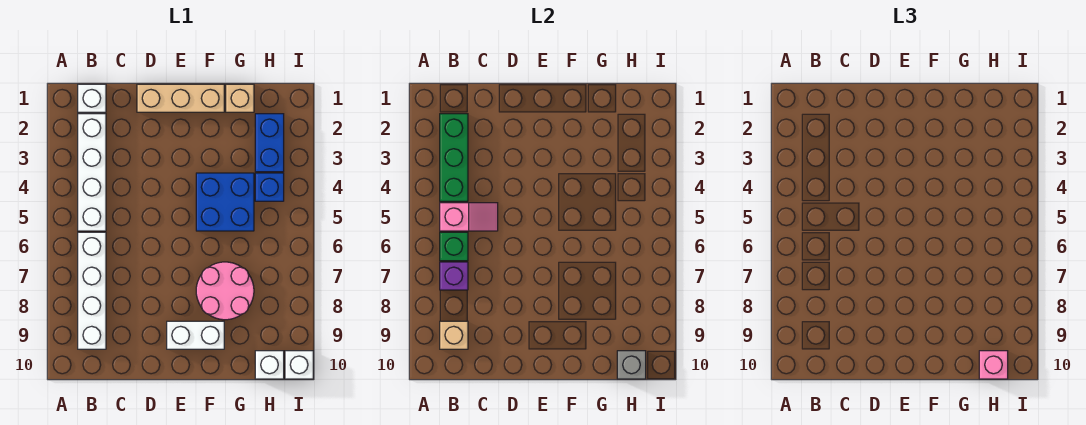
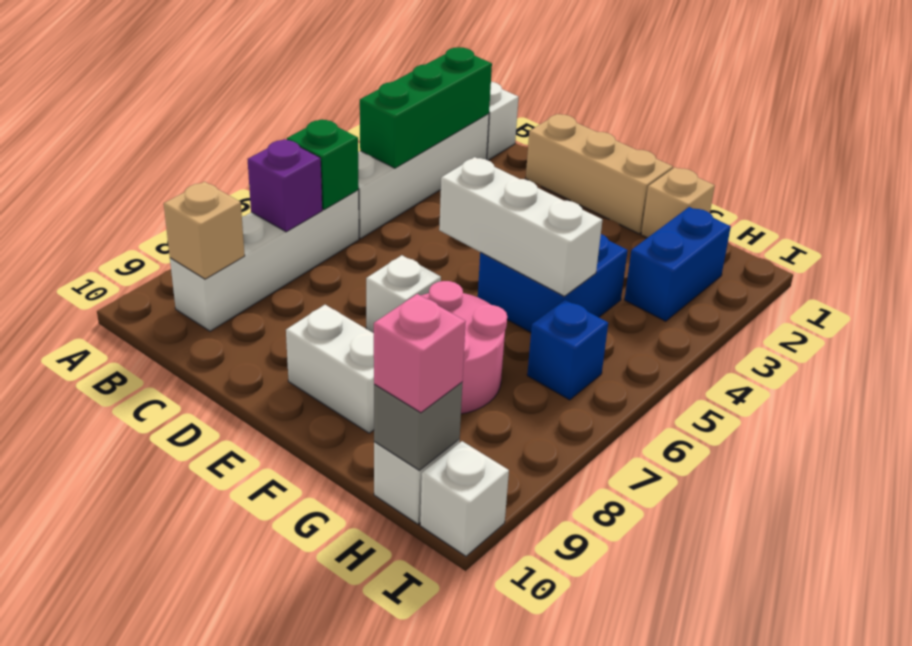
pink 1x2 slope [440,203,498,231] -> none
none -> white 1x3 brick [439,157,602,296]
none -> white 1x1 brick [366,255,441,333]
blue 1x1 brick [255,173,284,201] -> blue 1x1 brick moved to [527,300,608,400]

